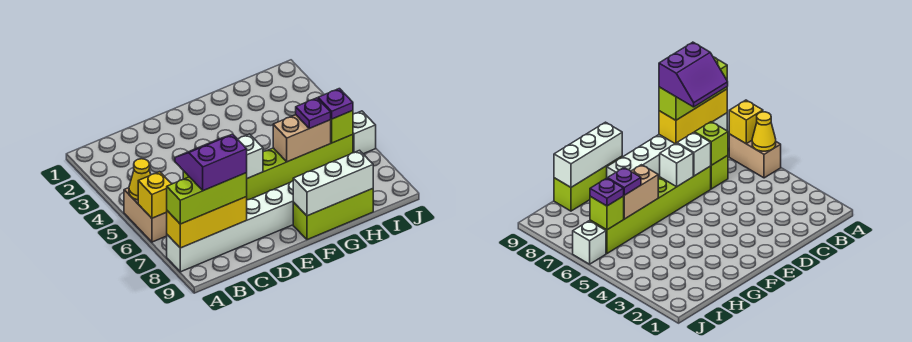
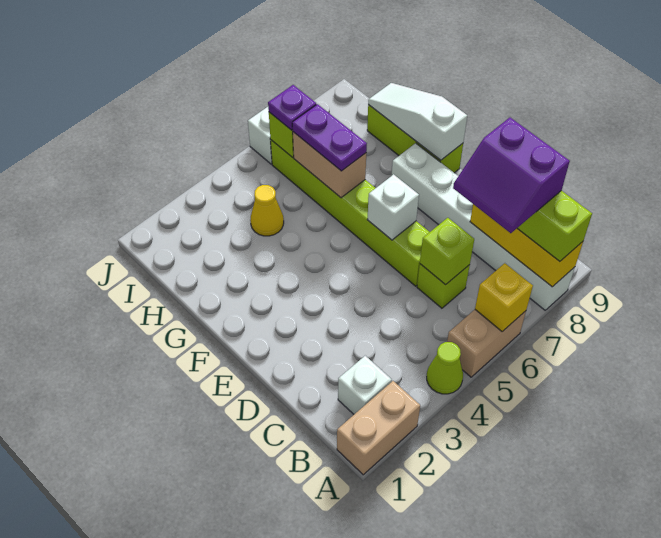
none -> tan 1x2 brick [337,381,420,475]
none -> lime 1x1 cone [427,342,463,394]
yellow 1x1 cone [129,159,151,200] -> yellow 1x1 cone moved to [250,185,284,236]
white 1x1 brick [677,132,711,176] -> white 1x1 brick moved to [338,356,392,414]
white 1x3 brick [293,150,373,216] -> white 1x3 slope [368,83,467,160]
purple 1x1 plate [296,98,331,128] -> purple 1x2 plate [292,104,367,171]

